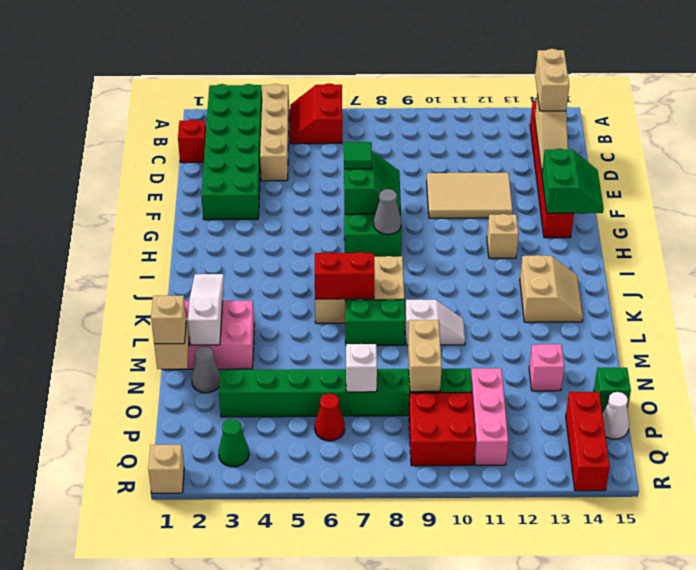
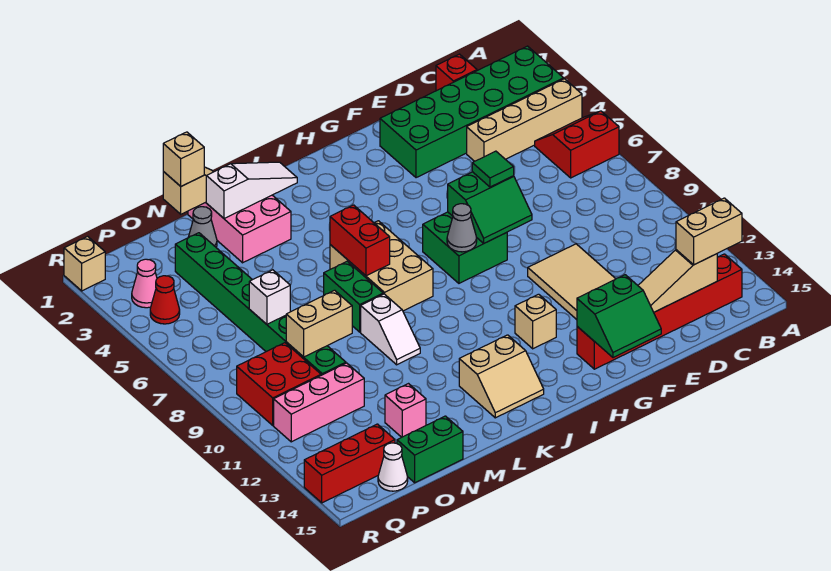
green 1x1 brick [594,368,631,414] -> green 1x2 brick [397,416,463,483]
red 1x1 cone [315,394,345,441] -> red 1x1 cone moved to [150,276,180,324]
green 1x1 cone [218,419,249,467] -> pink 1x1 cone [132,259,157,308]

